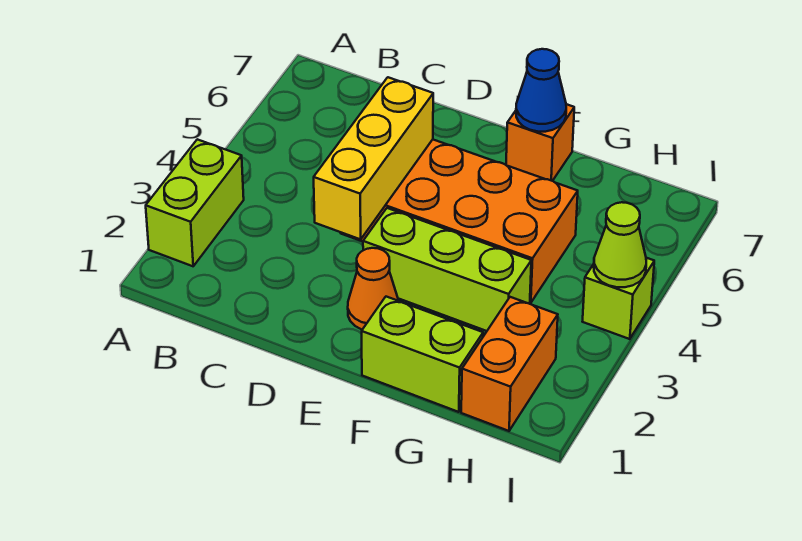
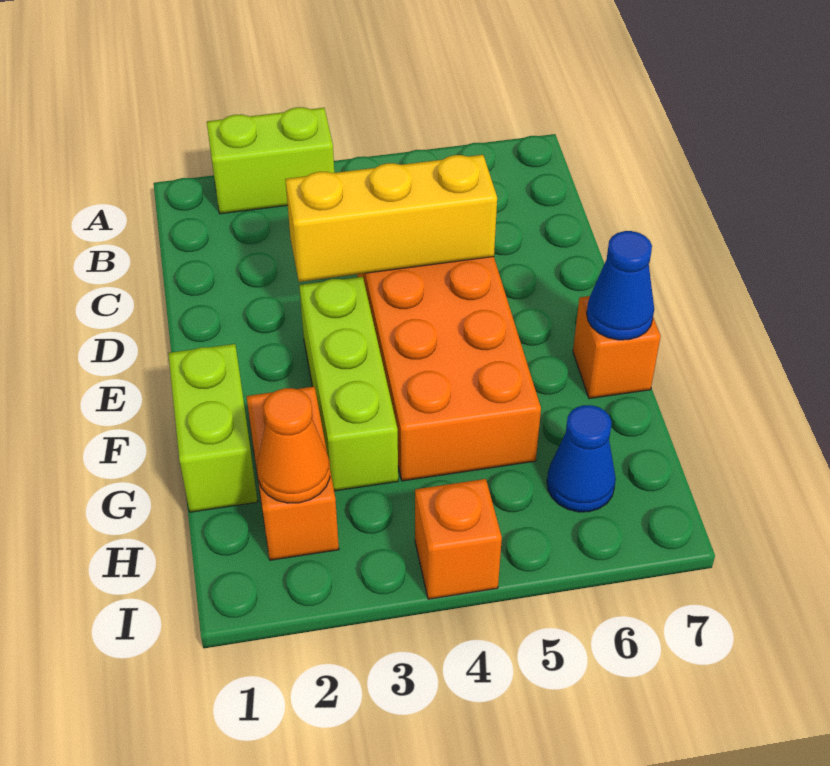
orange 1x1 cone [348,248,399,330] -> orange 1x1 cone moved to [257,388,330,503]
orange 1x2 brick [461,297,558,431] -> orange 1x2 brick turned to [246,387,339,560]
none -> blue 1x1 cone [547,405,616,512]
lime 1x1 brick [582,258,654,339] -> orange 1x1 brick [415,479,502,599]
lime 1x1 cone [594,202,646,287] -> none

